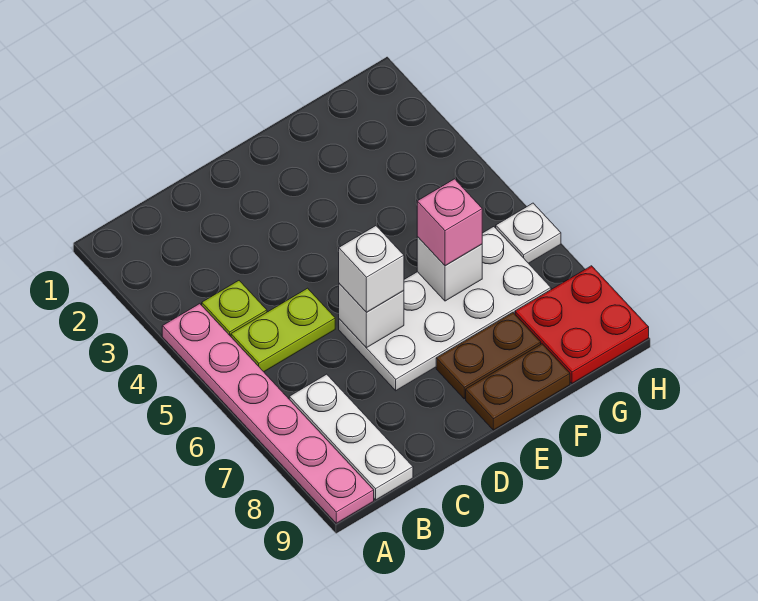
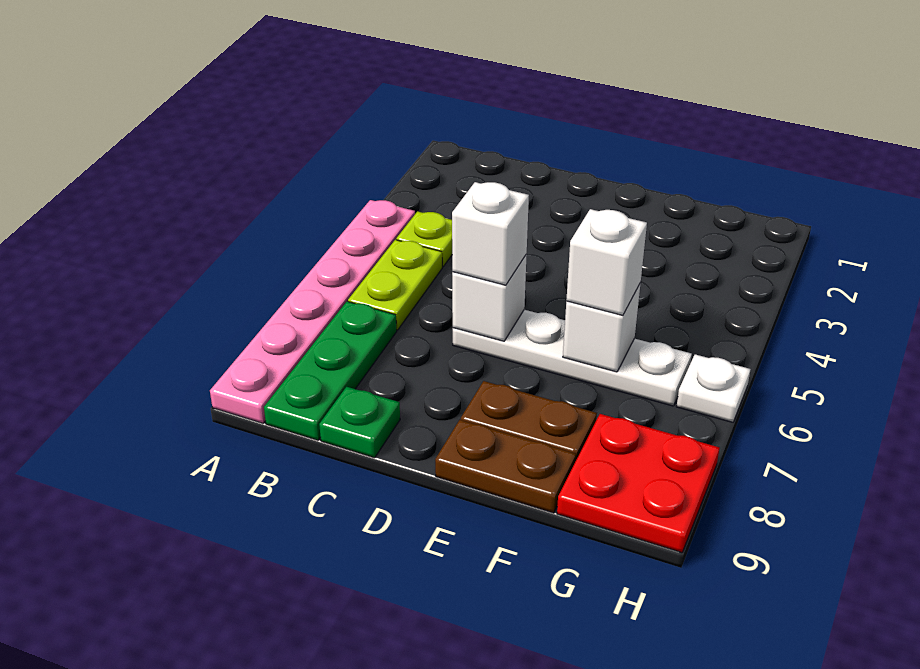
lime 1x2 plate [231,288,335,372] -> lime 1x2 plate turned to [348,240,442,330]
white 1x3 plate [289,374,413,500] -> green 1x3 plate [264,301,397,440]
none -> green 1x1 plate [319,387,400,458]
white 2x4 plate [339,227,551,391] -> white 1x4 plate [453,310,692,406]
pink 1x1 brick [417,179,482,266] -> white 1x1 brick [566,209,647,315]

